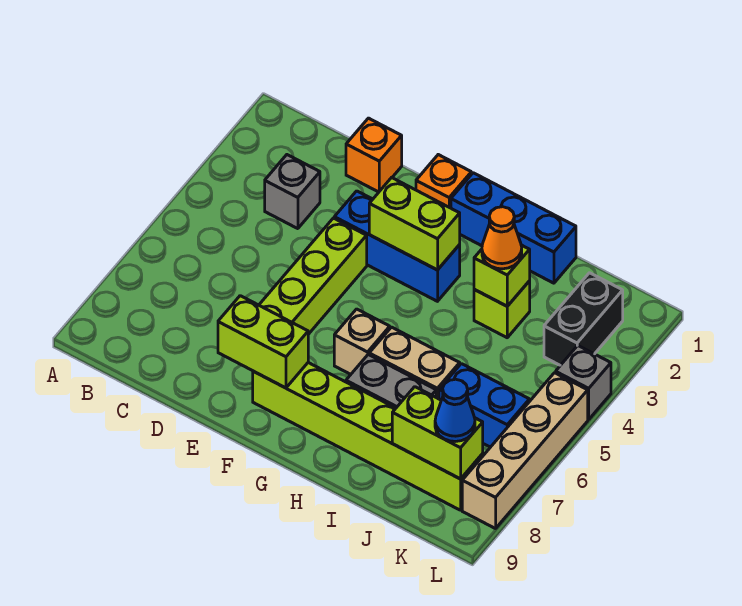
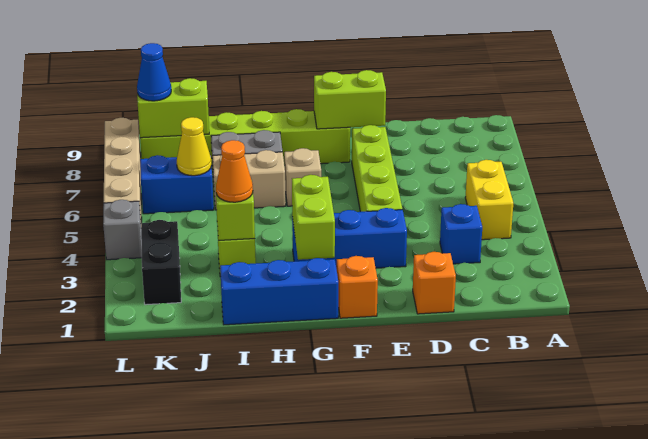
none -> yellow 1x2 brick [465,160,513,240]
grey 1x1 brick [265,155,320,229] -> blue 1x1 brick [440,204,482,264]
lime 1x2 brick [369,178,460,270] -> lime 1x2 brick turned to [292,175,335,260]
none -> yellow 1x1 cone [177,117,211,176]

